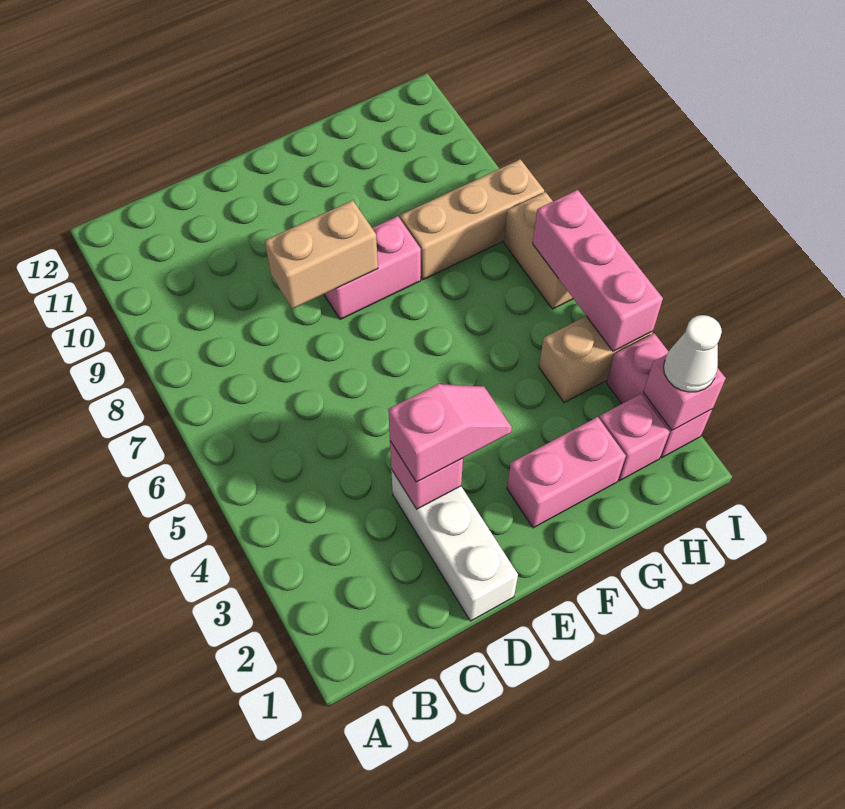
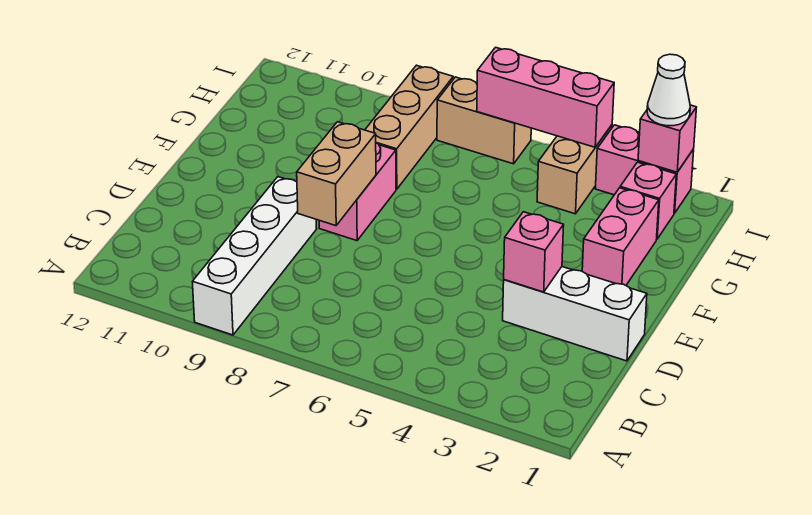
none -> white 1x4 brick [192,177,317,335]
pink 1x2 slope [388,384,512,482] -> none

